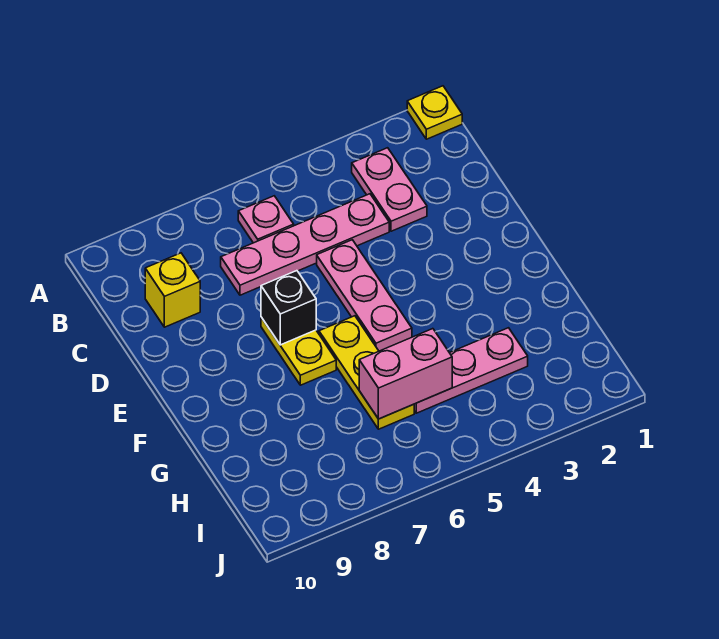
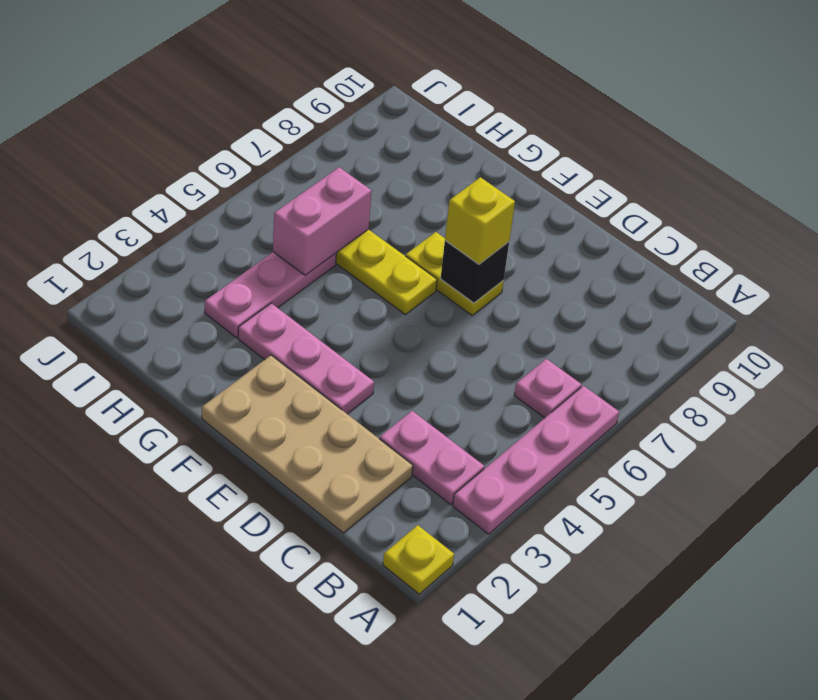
none -> tan 2x4 plate [202,355,413,533]
pink 1x4 plate [221,194,389,295] -> pink 1x4 plate moved to [453,386,619,534]
yellow 1x1 brick [145,253,200,327] -> yellow 1x1 brick moved to [445,177,515,264]
pink 1x3 plate [317,240,412,351] -> pink 1x3 plate moved to [238,303,374,414]

